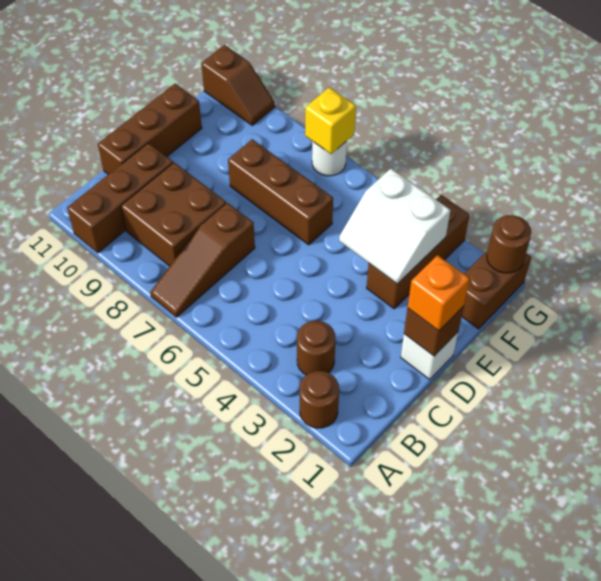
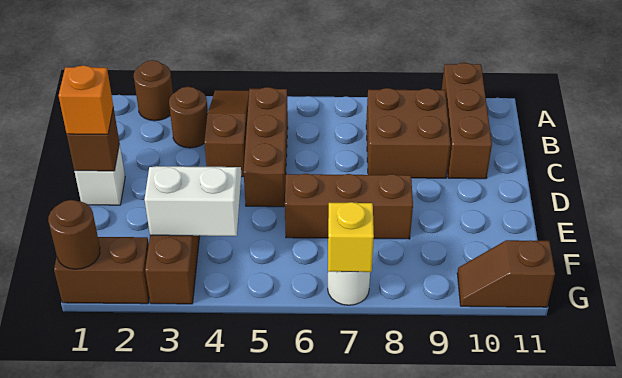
brown 1x3 slope [150,203,255,317] -> brown 1x3 slope moved to [204,90,249,177]
brown 1x3 brick [98,84,202,174] -> brown 1x3 brick moved to [244,87,288,207]
brown 1x2 brick [462,251,531,329] -> brown 1x2 brick turned to [54,237,149,304]

